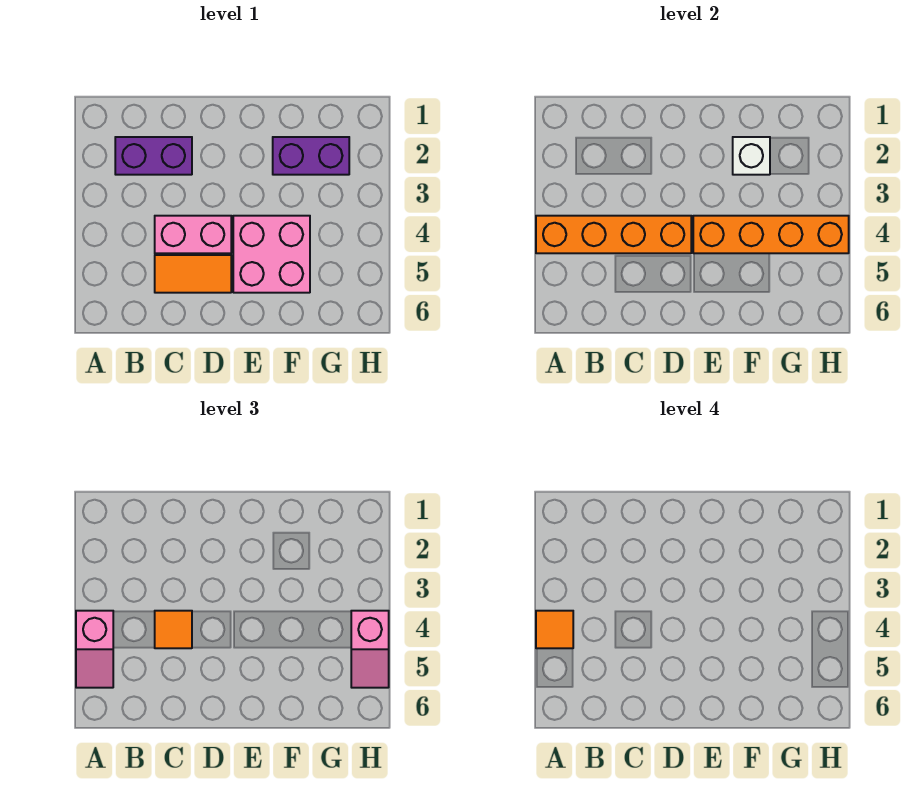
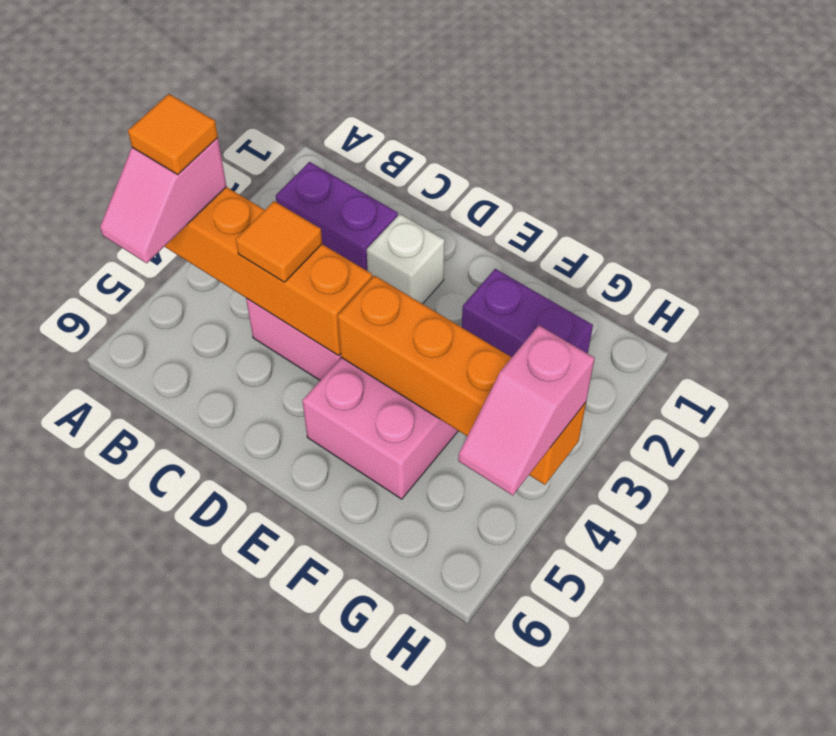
orange 1x2 tile [155,255,231,293] -> none
white 1x1 brick [733,137,770,175] -> white 1x1 brick moved to [367,214,445,304]

